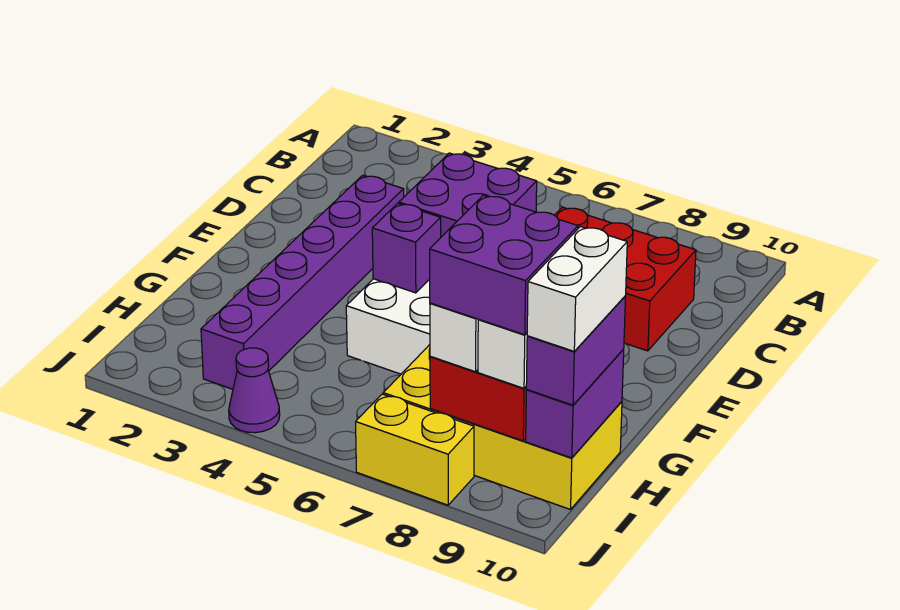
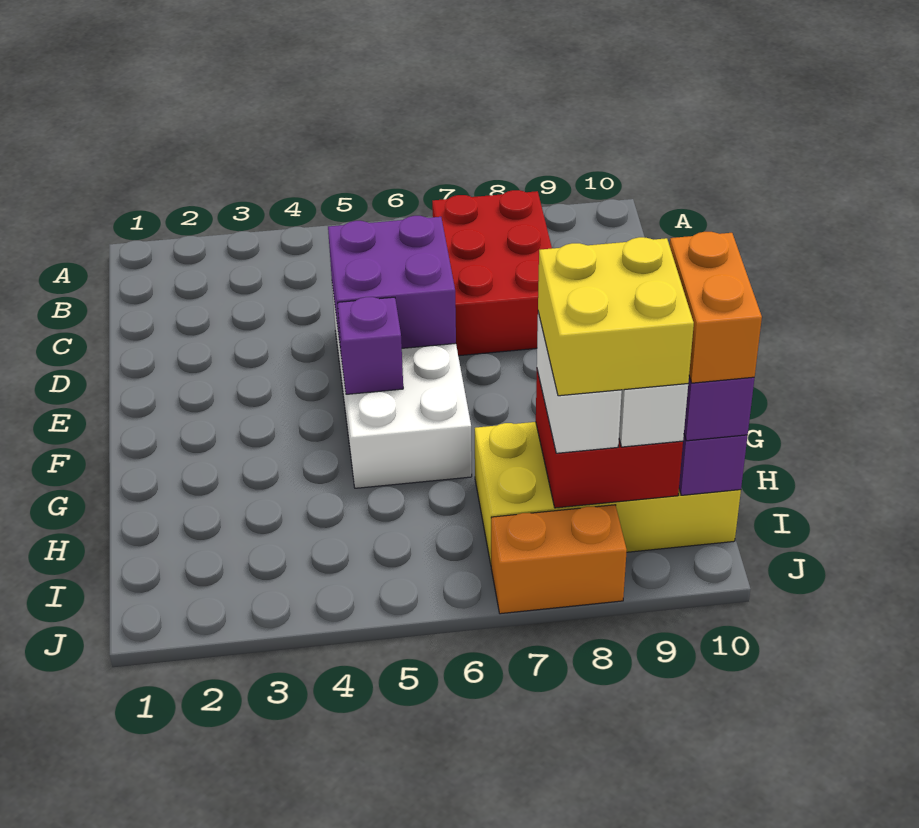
red 2x3 brick [555,207,696,351] -> red 2x3 brick turned to [432,190,552,356]
purple 1x6 brick [201,175,404,389] -> none
purple 2x2 brick [430,195,578,335] -> yellow 2x2 brick [538,237,694,396]
white 1x2 brick [527,227,627,351] -> orange 1x2 brick [670,232,762,383]
purple 1x1 cone [229,348,280,433] -> none
yellow 1x2 brick [356,394,474,505] -> orange 1x2 brick [491,505,627,614]

